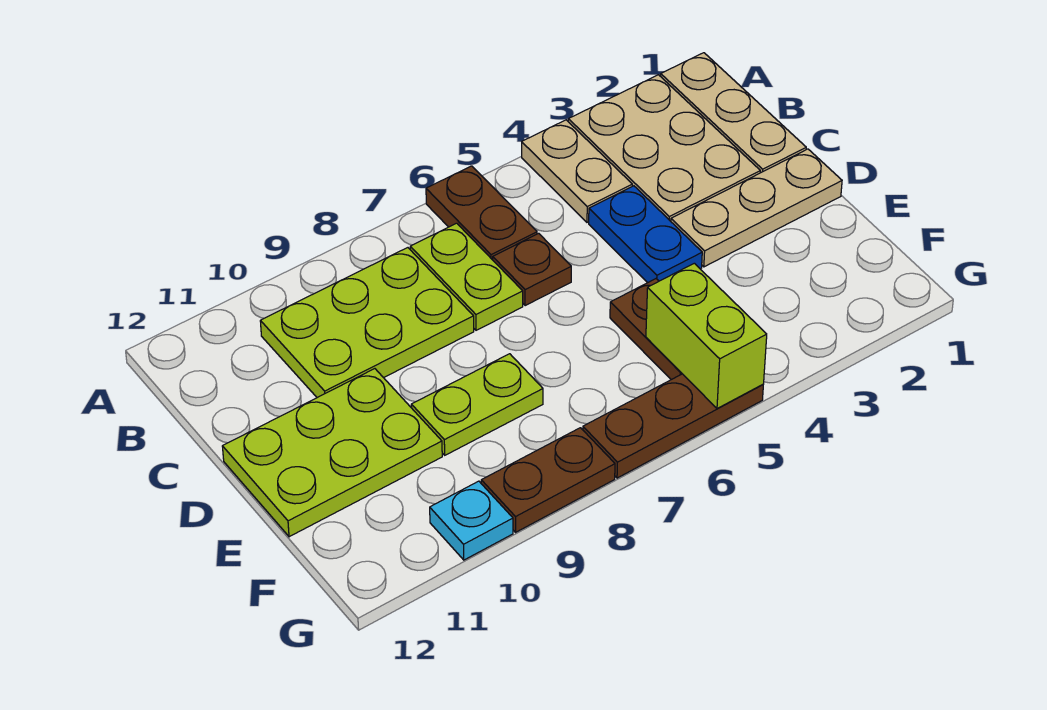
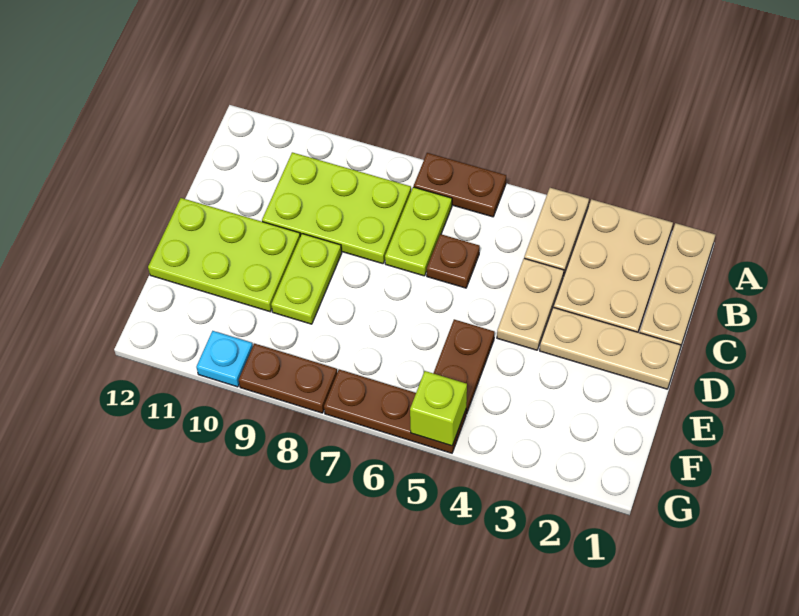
brown 1x2 plate [426,166,537,260] -> brown 1x2 plate turned to [414,153,506,217]
blue 1x2 plate [589,186,702,283] -> tan 1x2 plate [497,258,564,350]
lime 1x2 plate [411,354,543,455] -> lime 1x2 plate turned to [271,234,342,324]
lime 1x2 brick [646,263,767,409] -> lime 1x1 brick [410,371,467,446]

